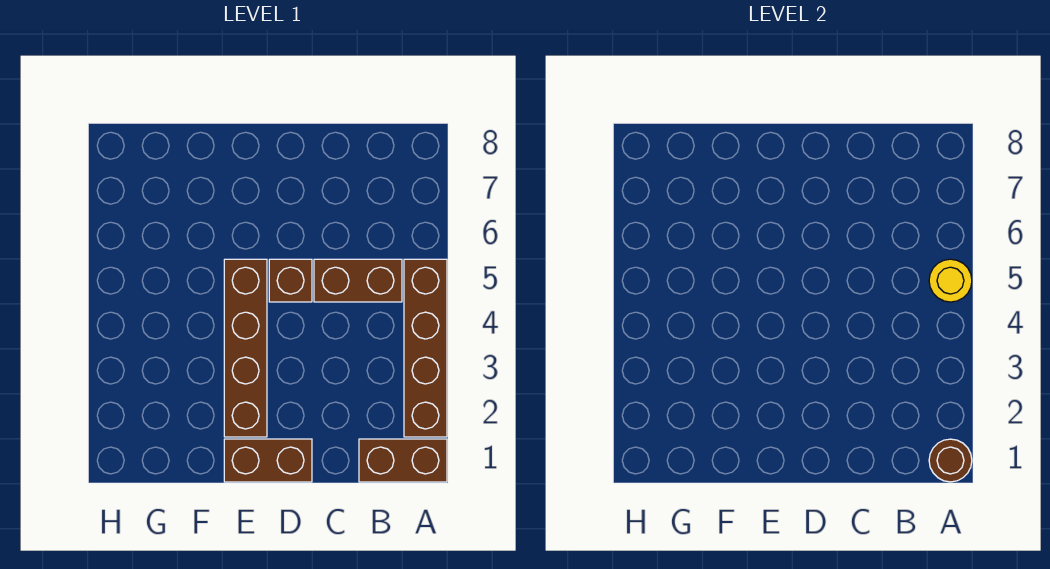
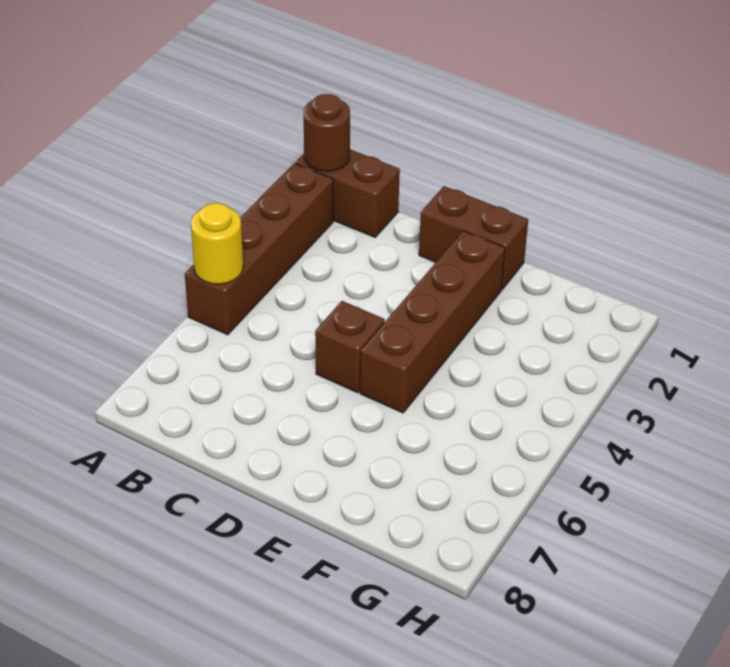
brown 1x2 brick [314,259,402,302] -> none

